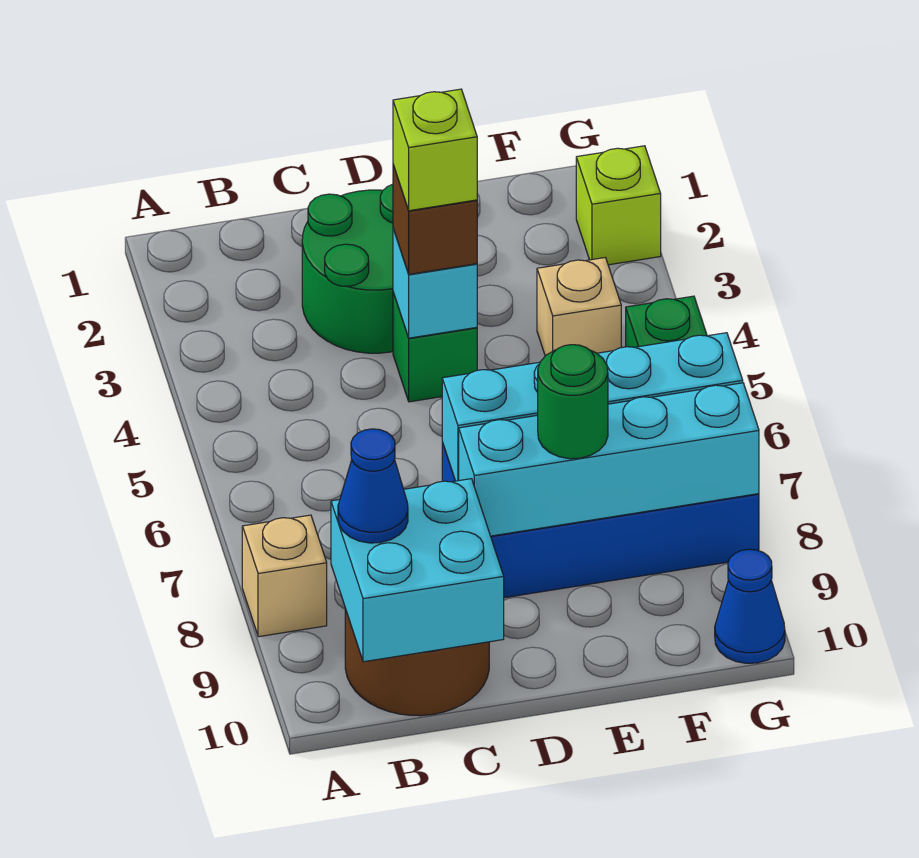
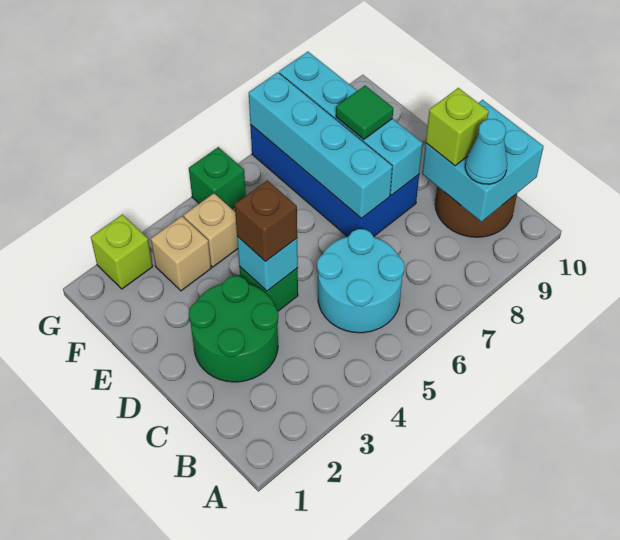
tan 1x1 brick [242,515,327,637] -> tan 1x1 brick moved to [151,216,211,291]
none -> cyan 2x2 round brick [317,229,404,333]
blue 1x1 cone [338,429,408,543] -> cyan 1x1 cone [465,119,507,184]
lime 1x1 brick [393,89,477,211] -> lime 1x1 brick moved to [426,88,489,166]
green 1x1 round brick [538,345,608,459] -> green 1x1 tile [336,86,393,139]
blue 1x1 cone [715,549,785,663] -> none

